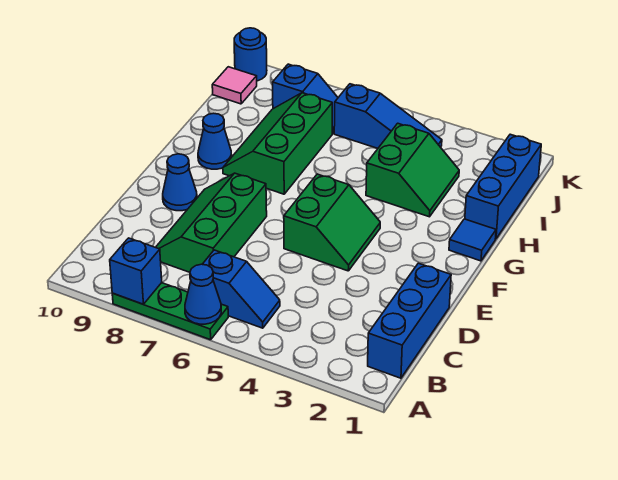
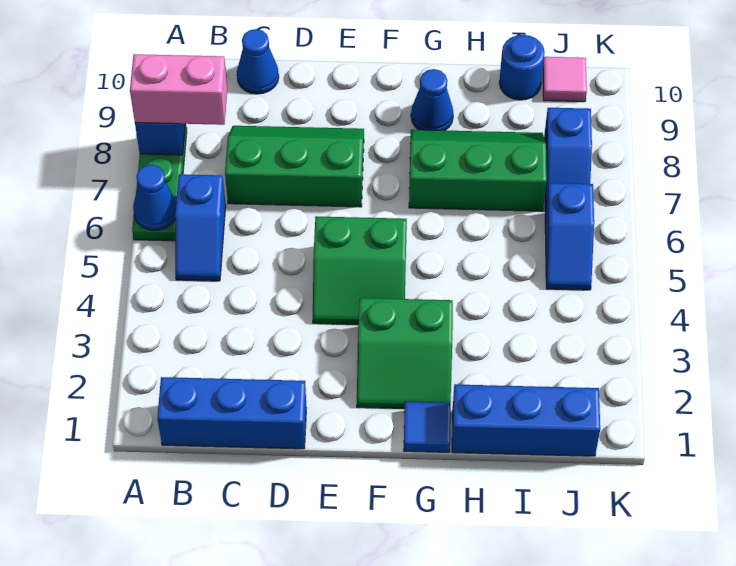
none -> pink 1x2 brick [130,54,227,125]
blue 1x1 cone [163,154,197,211] -> blue 1x1 cone moved to [237,29,279,94]
green 2x2 slope [366,123,459,217] -> green 2x2 slope moved to [357,298,453,408]
blue 1x3 slope [334,84,442,149] -> blue 1x2 slope [545,183,594,290]
blue 1x1 round brick [234,28,267,81] -> blue 1x1 round brick moved to [499,35,545,100]

